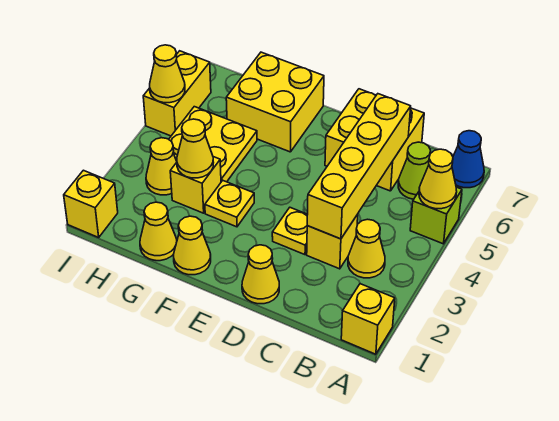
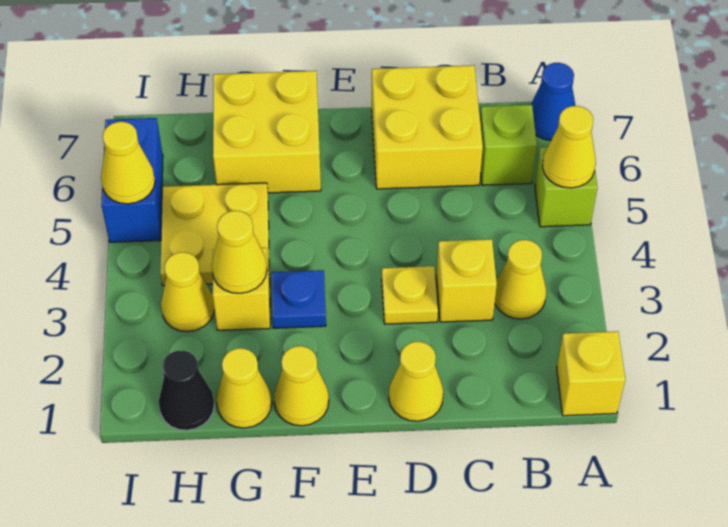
lime 1x1 cone [398,142,431,199] -> lime 1x1 brick [480,105,537,185]
yellow 1x4 brick [307,94,411,239] -> none
yellow 1x1 plate [205,181,254,227] -> blue 1x1 plate [271,270,326,328]
none -> black 1x1 cone [159,351,214,430]
yellow 1x1 brick [64,170,118,237] -> none
yellow 1x2 brick [143,51,211,136] -> blue 1x2 brick [101,118,163,242]

